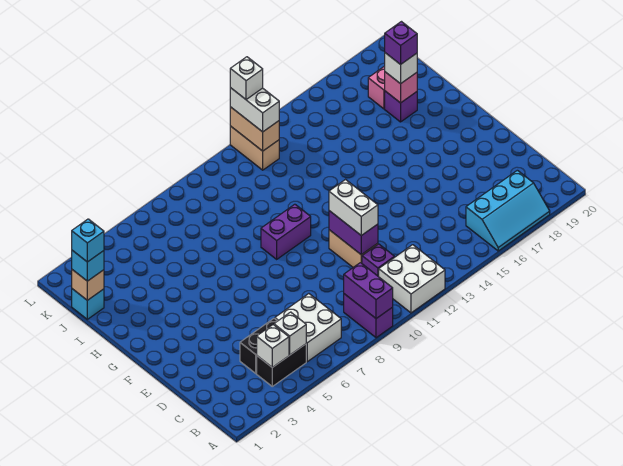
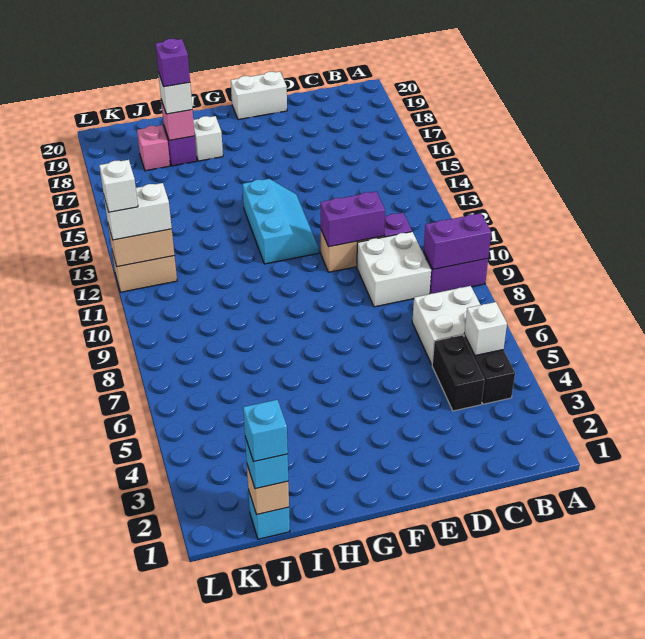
white 2x2 brick [379,245,445,313] -> white 2x2 brick moved to [357,232,431,307]
cyan 2x3 slope [466,170,550,251] -> cyan 2x3 slope moved to [243,179,319,264]
white 1x1 brick [257,325,289,367] -> white 1x1 brick moved to [193,116,223,161]
white 1x2 brick [329,180,378,235] -> white 1x2 brick moved to [231,72,287,120]
purple 1x2 brick [261,204,311,259] -> none

